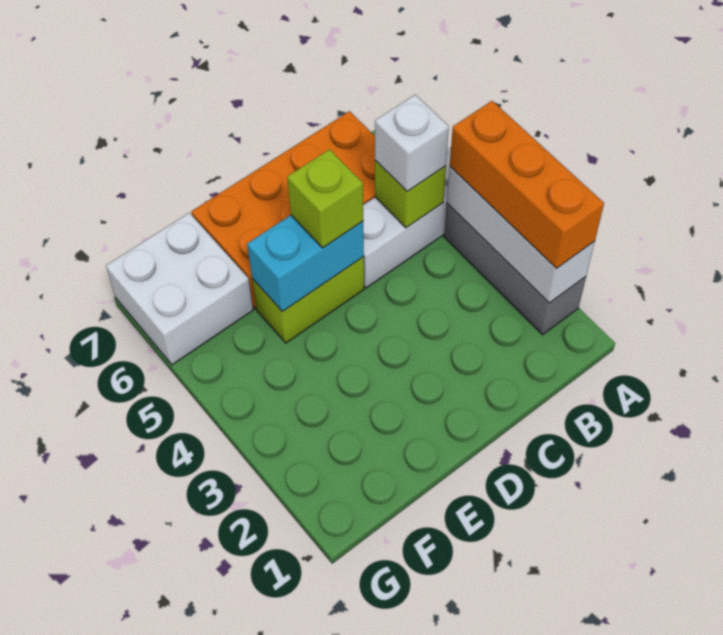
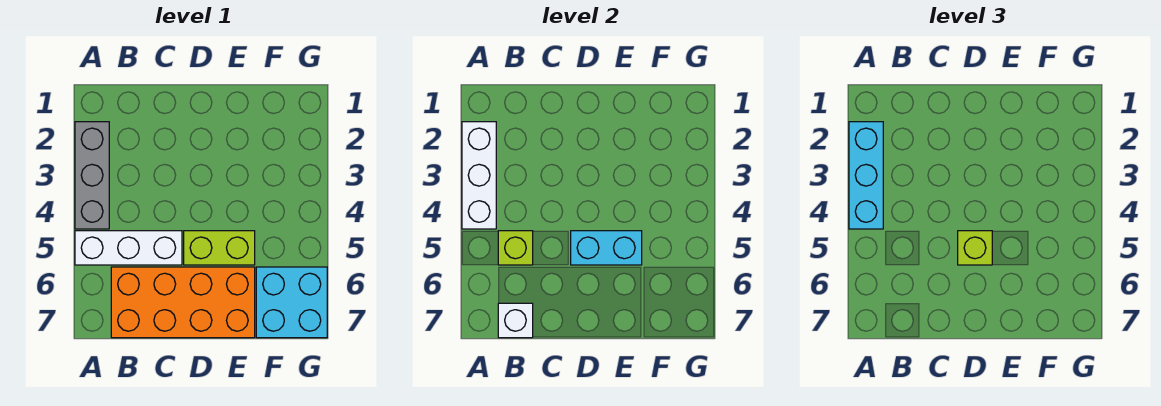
orange 1x3 brick [450,101,604,268] -> cyan 1x3 brick [849,122,883,229]
white 1x1 brick [375,95,449,191] -> white 1x1 brick moved to [498,303,533,338]
white 2x2 brick [106,213,253,365] -> cyan 2x2 brick [256,267,327,338]

